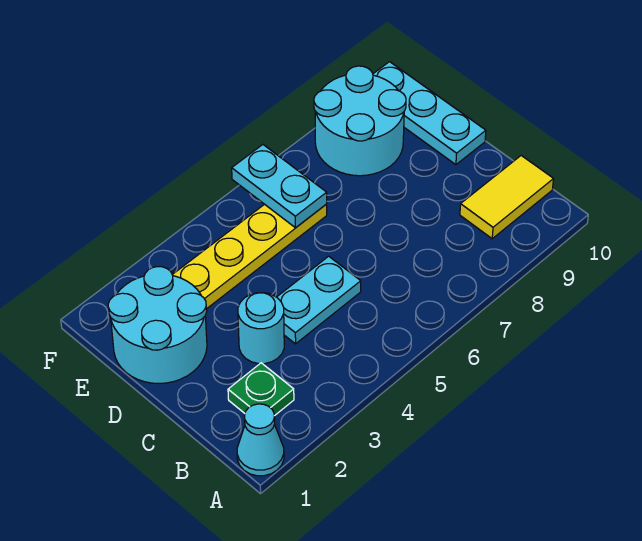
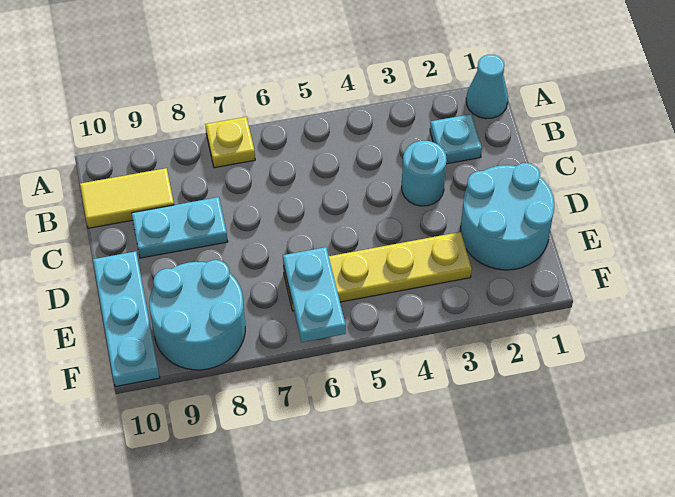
none -> yellow 1x1 plate [205,117,255,168]
green 1x1 plate [228,363,294,416] -> cyan 1x1 plate [430,114,482,164]
cyan 1x2 plate [277,256,361,344] -> cyan 1x2 plate moved to [132,197,228,258]

